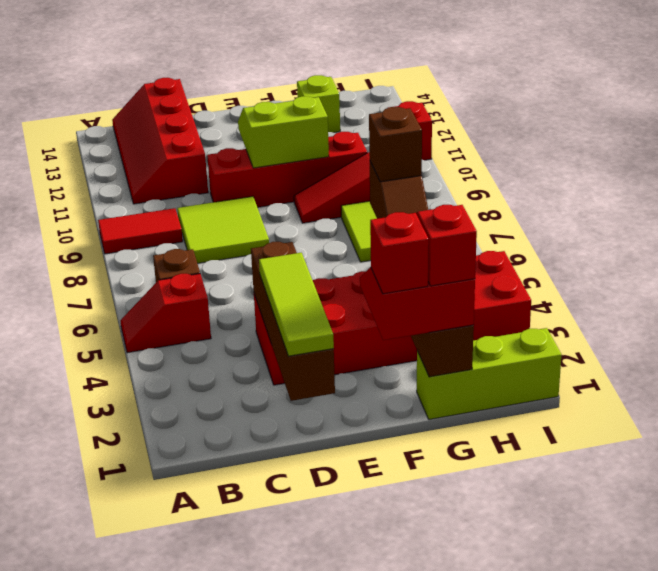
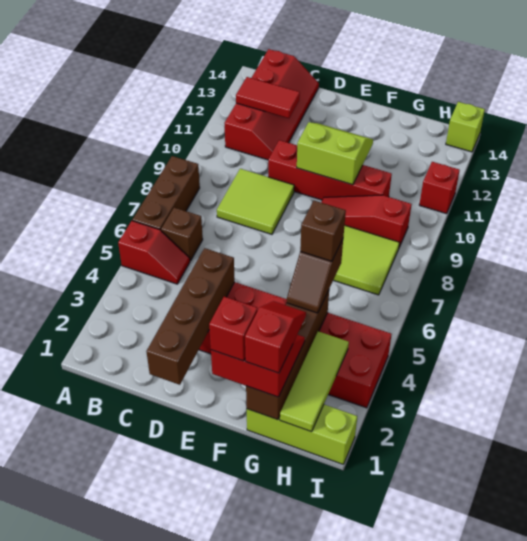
red 1x2 slope [120,274,211,353] -> red 1x2 slope turned to [118,221,190,284]
none -> brown 1x3 brick [132,156,200,230]
red 1x2 tile [98,208,183,254] -> red 1x2 tile moved to [236,77,300,118]
red 2x4 slope [112,78,208,204] -> red 2x4 slope turned to [224,49,319,160]
lime 1x3 tile [259,253,334,356] -> lime 1x3 tile moved to [280,331,349,432]
lime 1x1 brick [297,75,340,133] -> lime 1x1 brick moved to [446,102,485,152]

